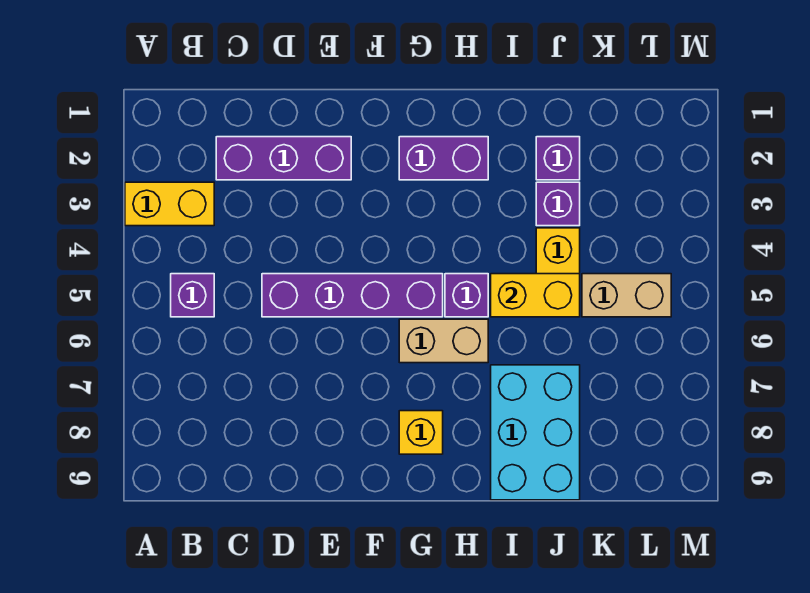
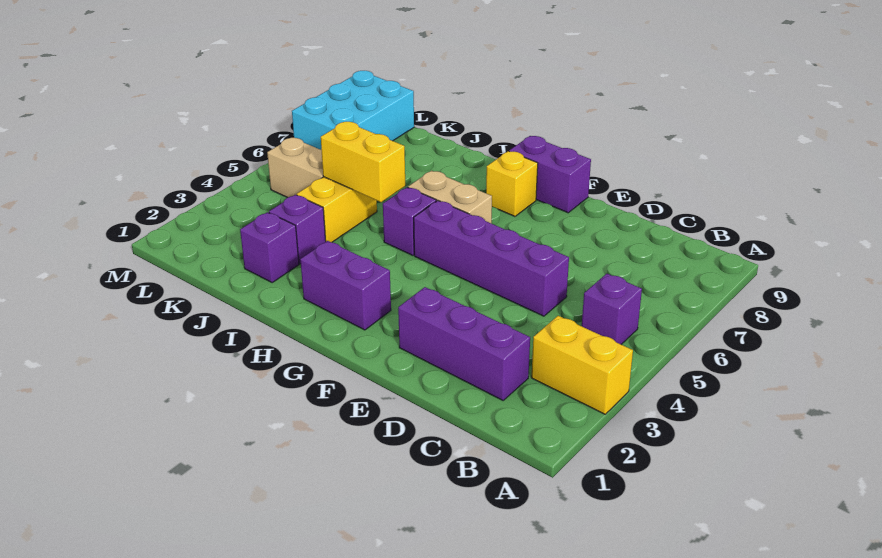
none -> purple 1x2 brick [509,136,591,213]
cyan 2x3 brick [491,365,580,500] -> cyan 2x3 brick moved to [292,71,414,150]

